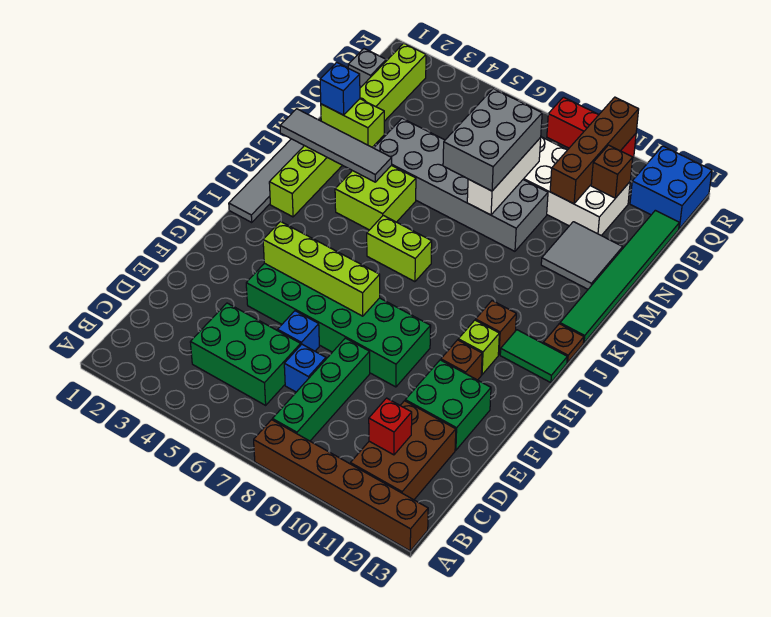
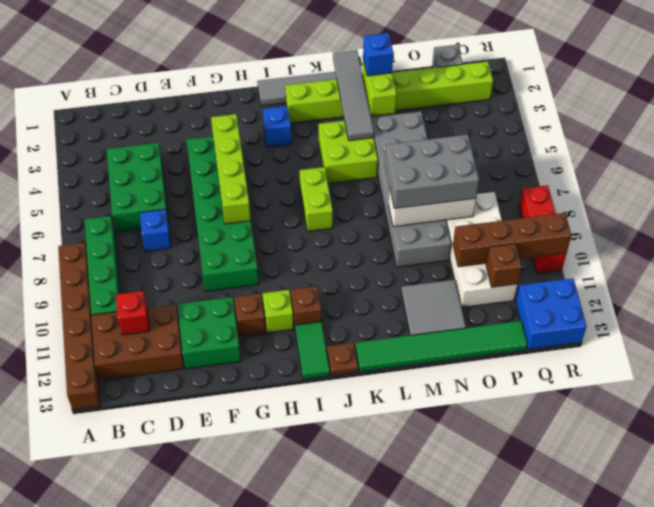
green 1x4 brick [273,338,370,441] -> green 1x4 brick turned to [85,216,120,315]
blue 1x1 brick [278,311,319,351] -> blue 1x1 brick moved to [263,106,292,147]

